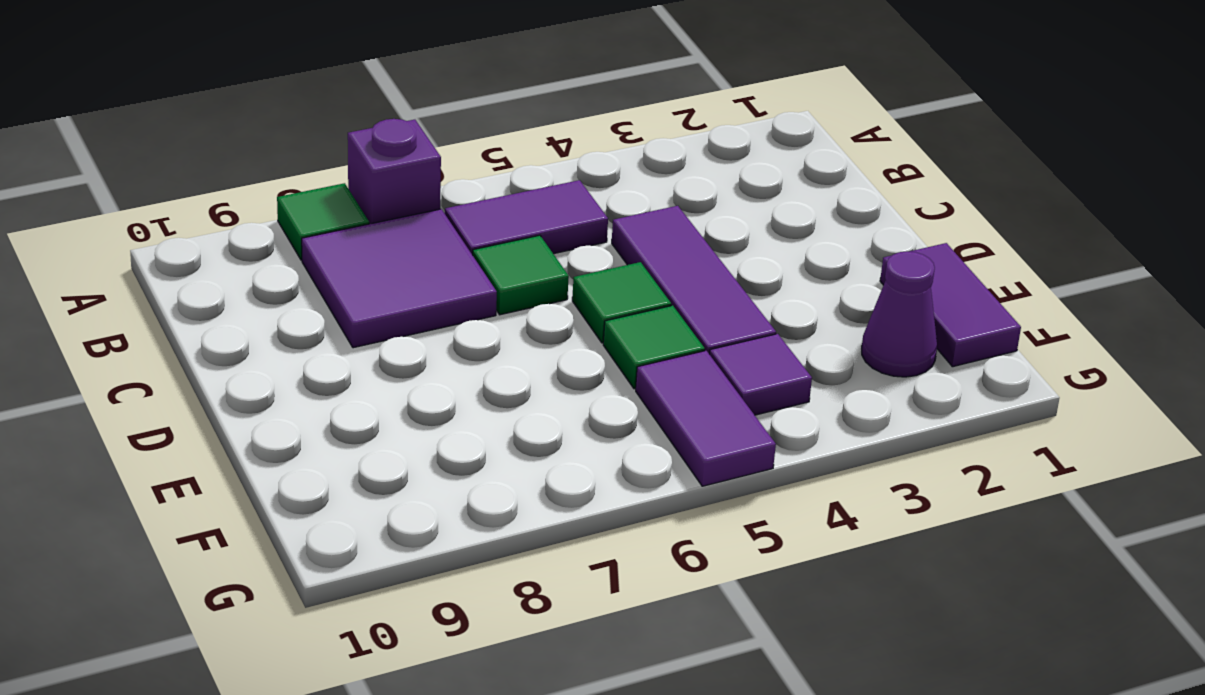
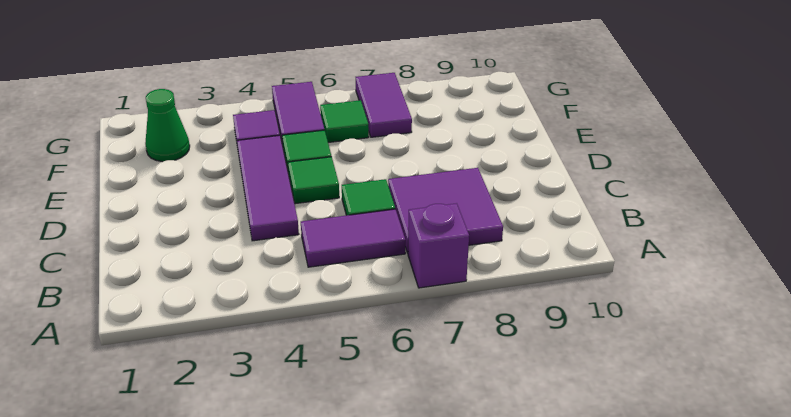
green 1x1 tile [277,183,369,260] -> green 1x1 tile moved to [320,100,369,142]
purple 1x2 tile [880,243,1021,367] -> purple 1x2 tile moved to [356,73,412,137]
purple 1x1 cone [862,251,937,377] -> green 1x1 cone [145,89,190,162]

